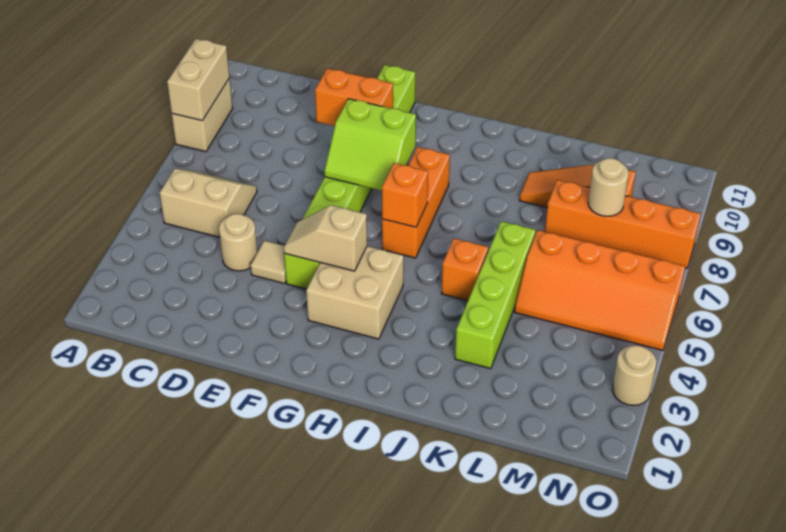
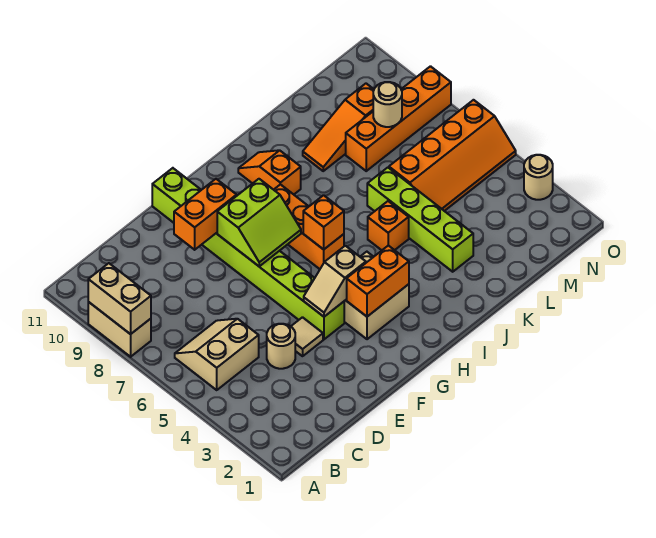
none -> orange 1x2 brick [347,246,409,317]
none -> orange 1x2 slope [238,150,301,194]

